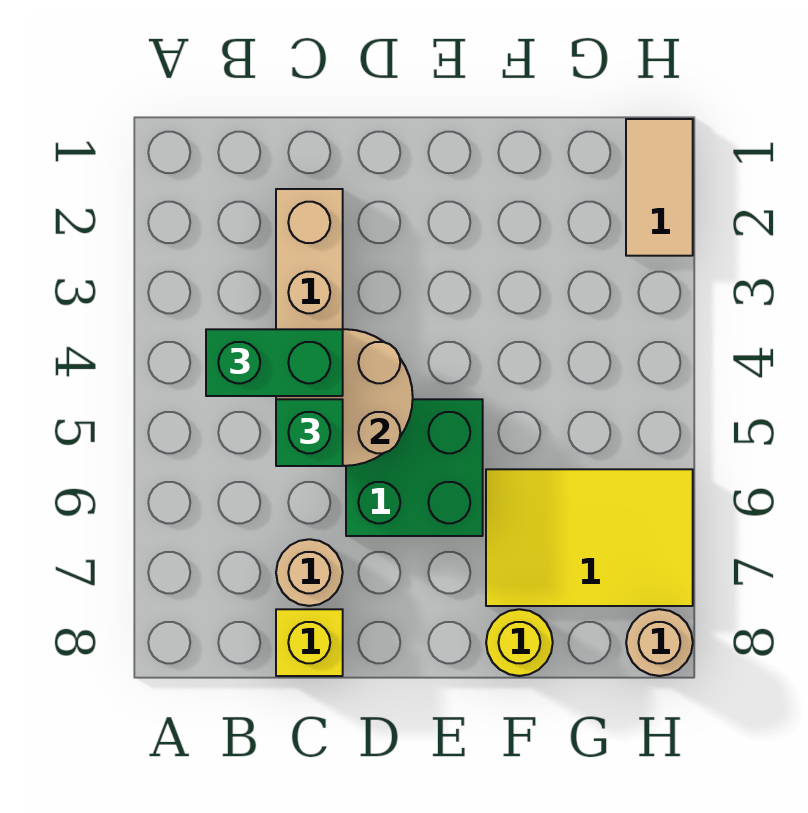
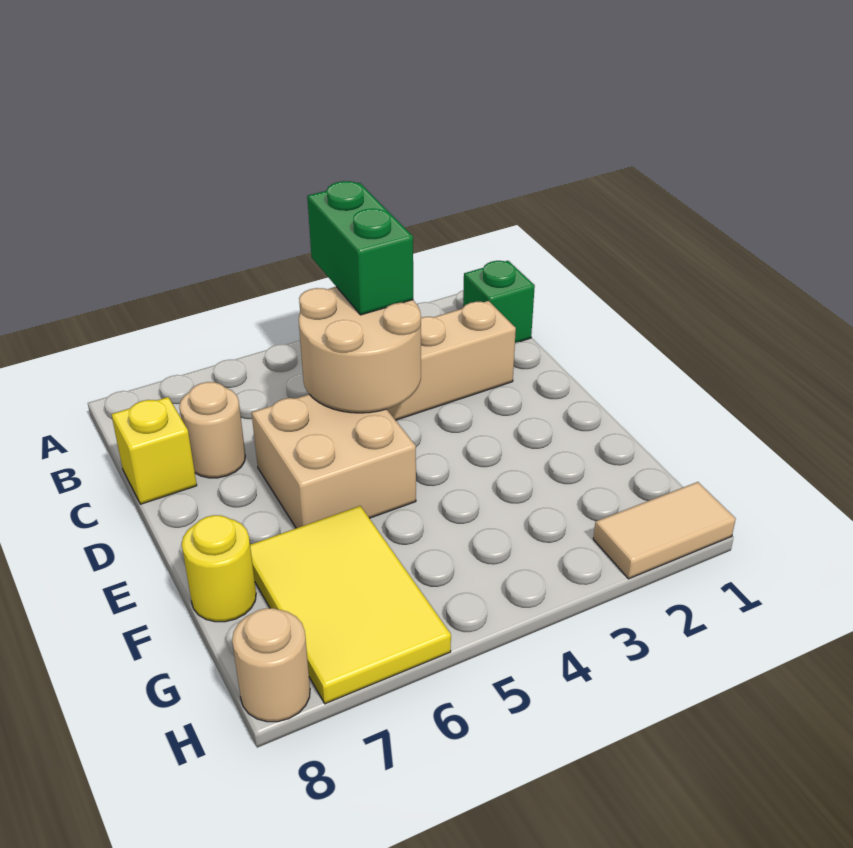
green 1x1 brick [276,399,343,466] -> green 1x1 brick moved to [463,261,535,343]
green 2x2 brick [346,399,483,536] -> tan 2x2 brick [252,394,416,528]

